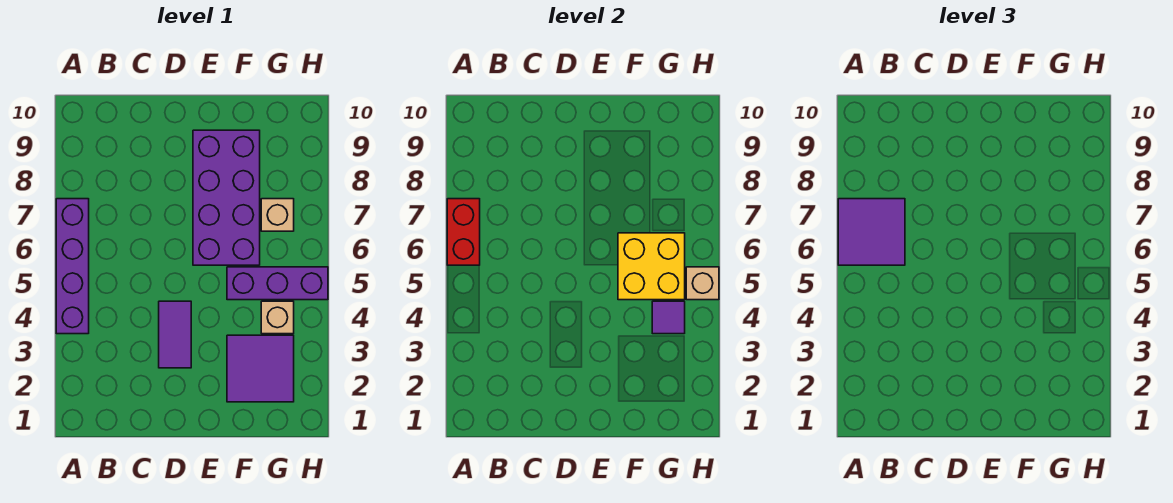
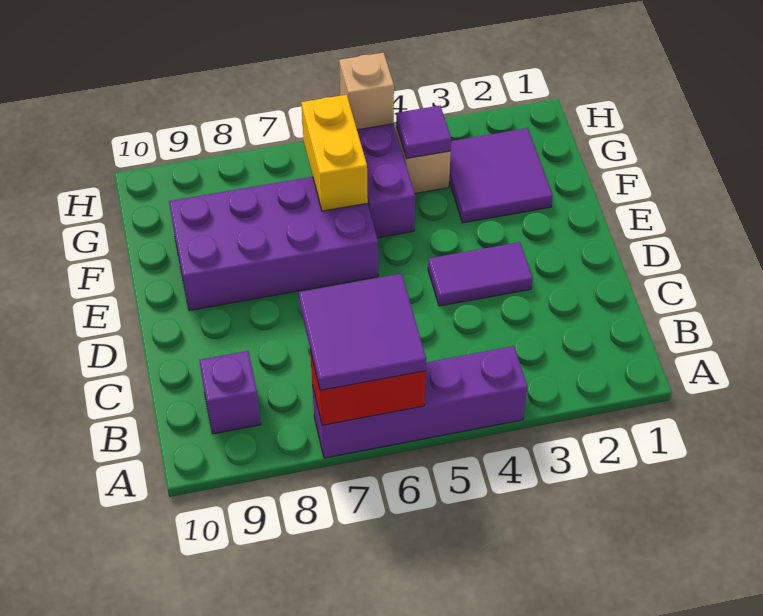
none -> purple 1x1 brick [199,351,261,434]
yellow 2x2 brick [618,233,685,300] -> yellow 1x2 brick [301,95,368,211]
tan 1x1 brick [261,199,294,231] -> none

